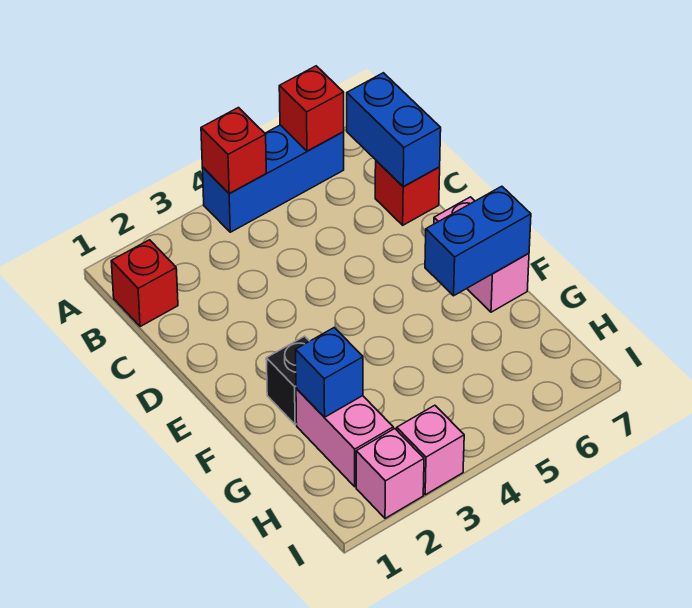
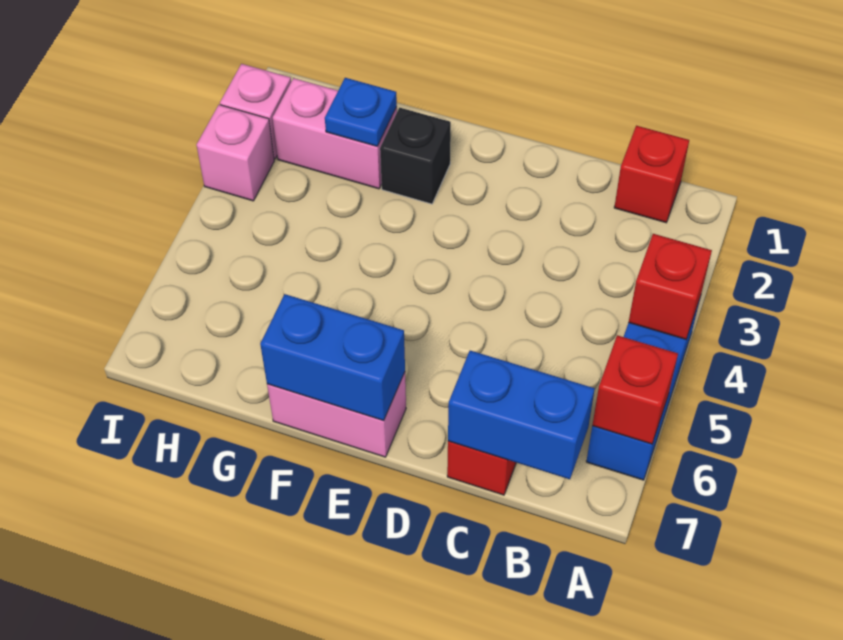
blue 1x2 brick [425,186,531,296] -> blue 1x2 brick turned to [260,294,405,421]
blue 1x1 brick [296,328,363,417] -> blue 1x1 plate [325,78,397,146]

